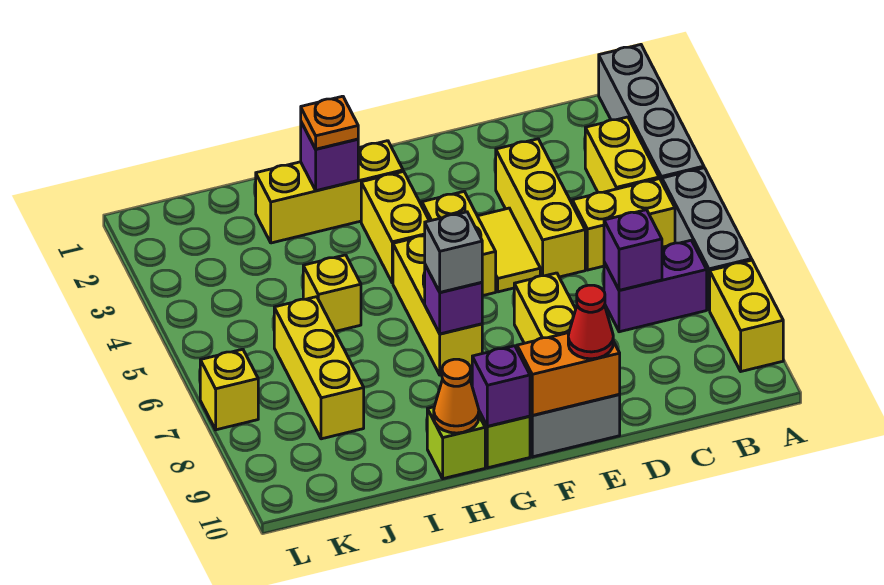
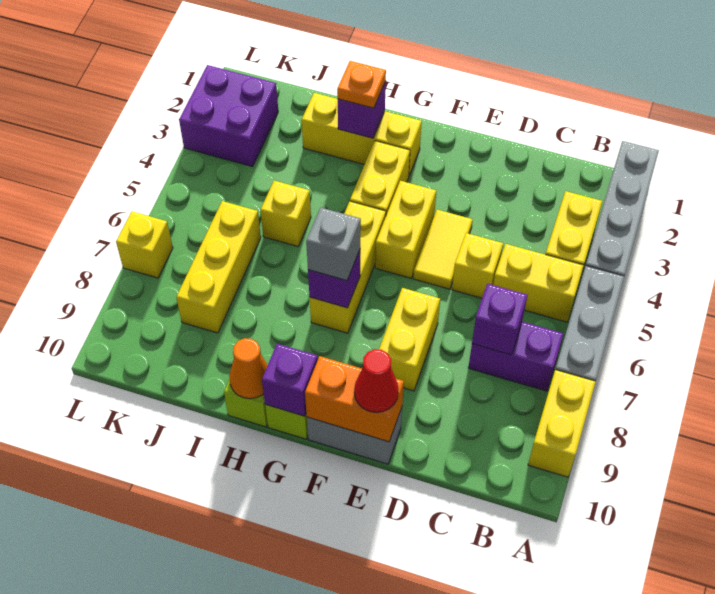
yellow 1x3 brick [496,139,585,277] -> yellow 1x1 brick [452,233,503,298]
none -> purple 2x2 brick [179,65,278,167]

